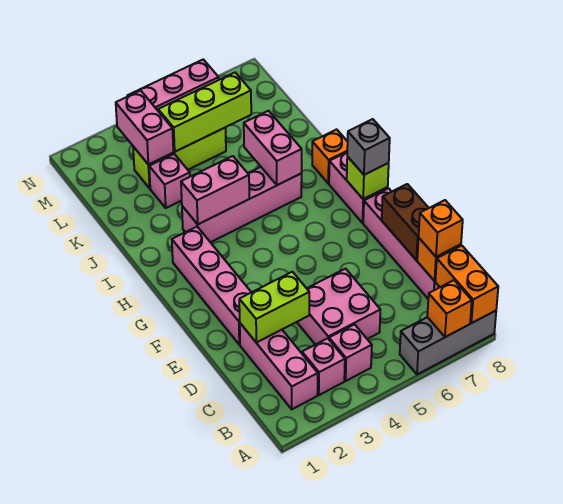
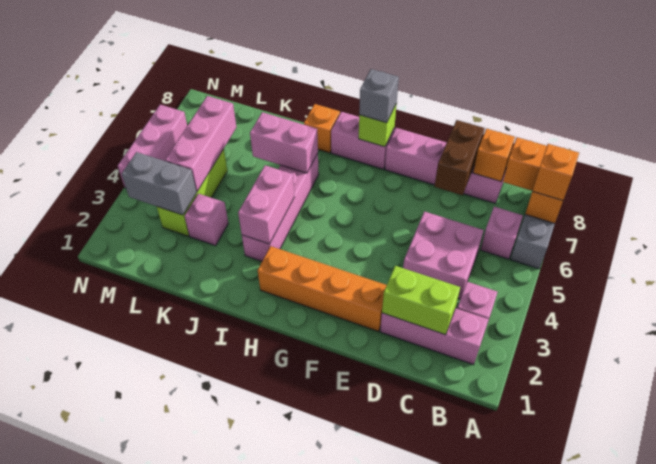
pink 1x1 brick [329,324,372,381] -> pink 1x1 brick moved to [481,207,523,259]
orange 1x1 brick [419,200,463,257] -> orange 1x1 brick moved to [532,144,579,200]
lime 1x2 brick [239,272,309,343] -> lime 1x2 brick turned to [382,266,460,335]
brown 1x2 brick [382,184,428,260] -> brown 1x2 brick turned to [434,120,485,195]
pink 1x4 brick [172,227,251,345] -> orange 1x4 brick [258,246,387,331]
pink 1x2 brick [116,91,173,165] -> grey 1x2 brick [122,152,197,215]
lime 1x3 brick [158,73,251,152] -> pink 1x3 brick [165,96,236,191]

